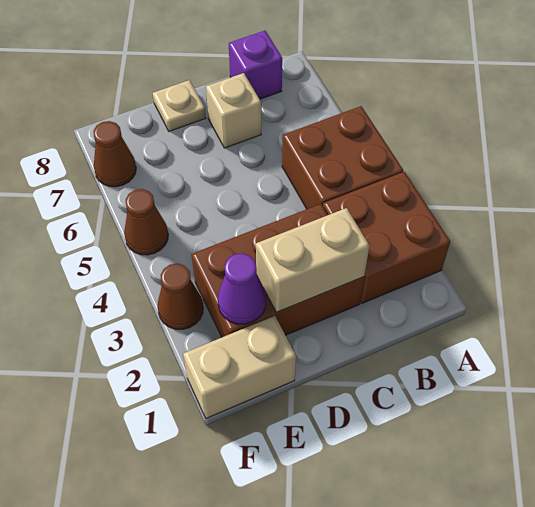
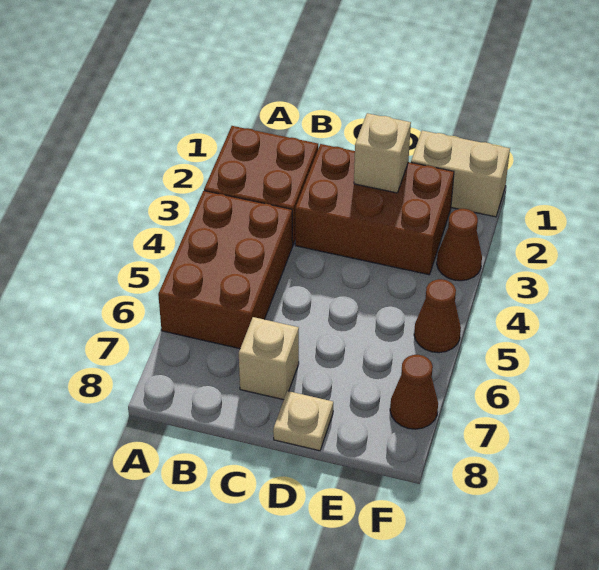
brown 2x2 brick [282,106,403,209] -> brown 2x3 brick [158,191,293,349]
purple 1x1 brick [229,31,282,99] -> none
tan 1x2 brick [256,208,369,312] -> tan 1x1 brick [354,113,411,193]
purple 1x1 cone [218,253,266,324] -> none

